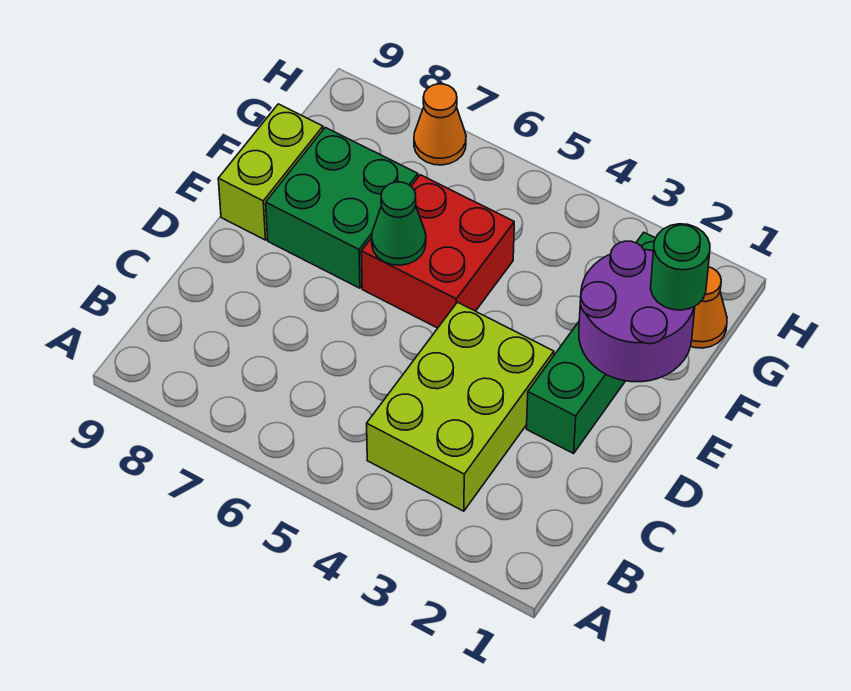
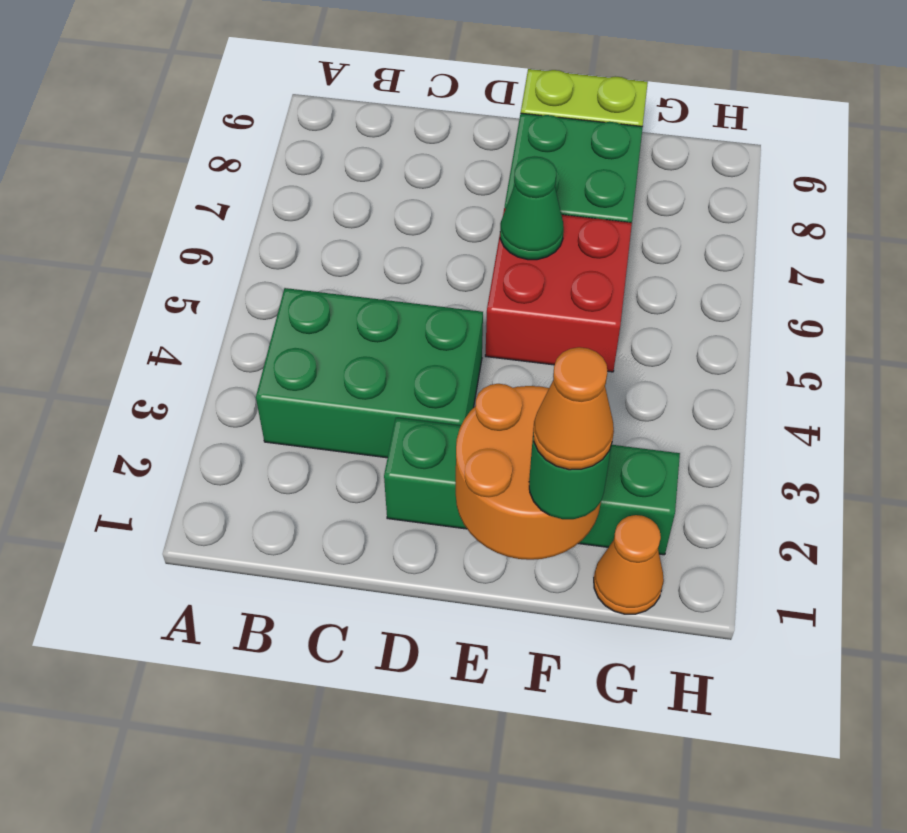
lime 2x3 brick [367,302,554,511] -> green 2x3 brick [256,288,483,458]
purple 2x2 round brick [579,241,695,382] -> orange 2x2 round brick [456,384,601,560]
orange 1x1 cone [414,84,466,165] -> orange 1x1 cone moved to [533,347,614,470]

